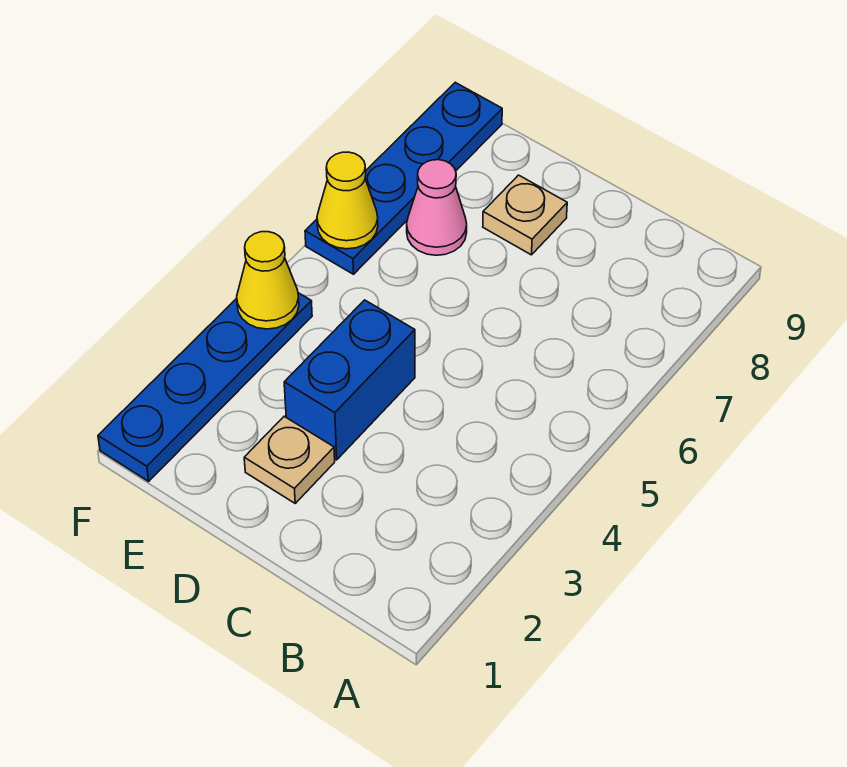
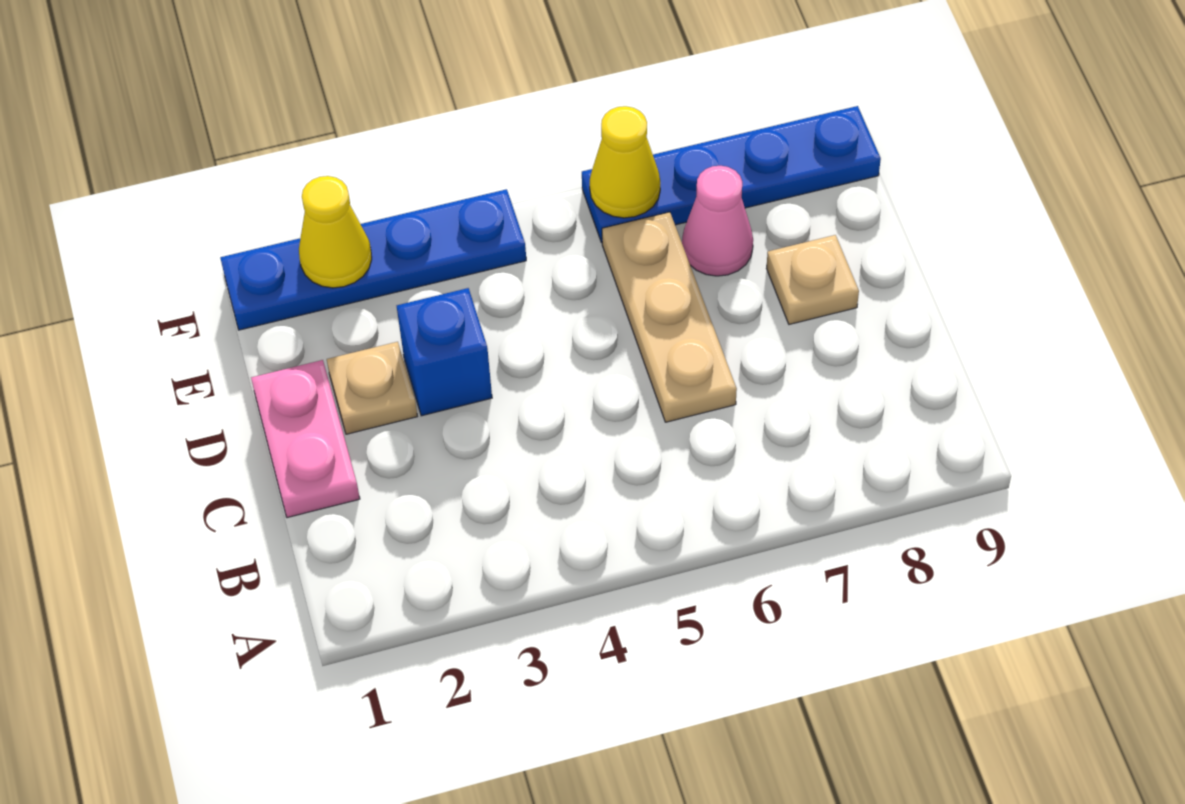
none -> pink 1x2 plate [251,360,360,518]
none -> tan 1x3 plate [602,212,737,422]
blue 1x2 brick [284,300,415,460] -> blue 1x1 brick [397,288,492,416]
yellow 1x1 cone [237,232,299,329] -> yellow 1x1 cone moved to [299,176,372,288]

